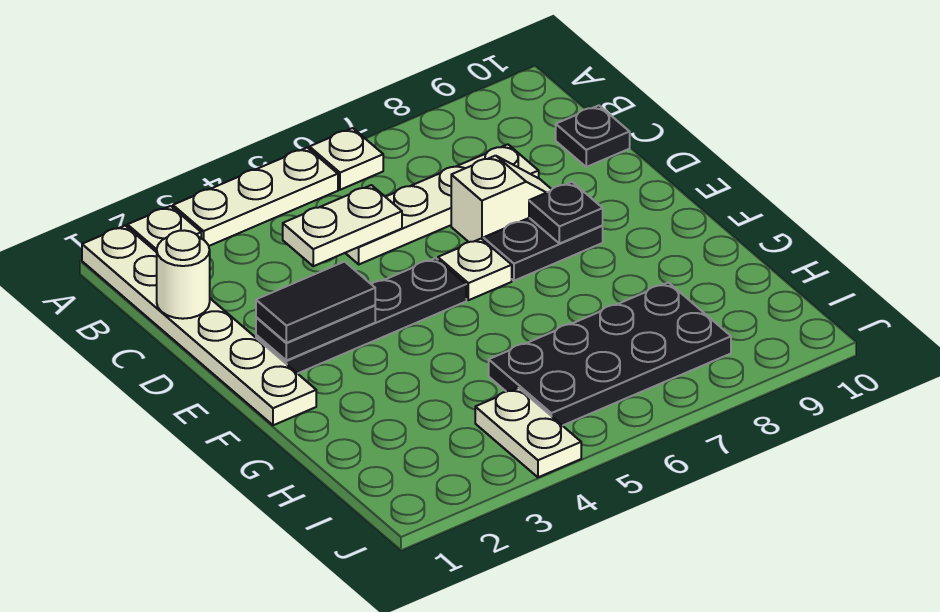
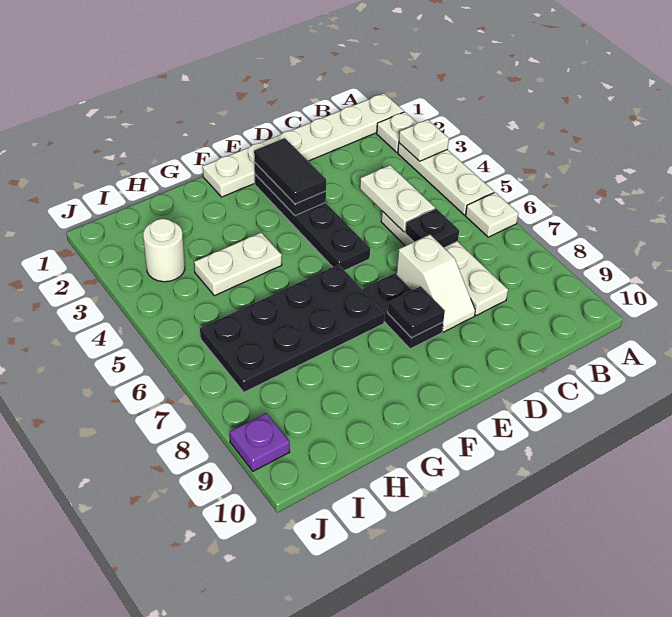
white 1x1 round brick [157,230,210,319] -> white 1x1 round brick moved to [143,219,185,282]
black 1x1 plate [556,105,630,167] -> black 1x1 plate moved to [405,209,459,248]
white 1x1 plate [438,239,512,300] -> white 1x1 plate moved to [399,120,449,161]
black 2x4 plate [489,282,731,426] -> black 2x4 plate turned to [200,264,385,392]
white 1x2 plate [475,388,581,477] -> white 1x2 plate moved to [194,233,282,296]
none -> purple 1x1 plate [230,413,290,471]

